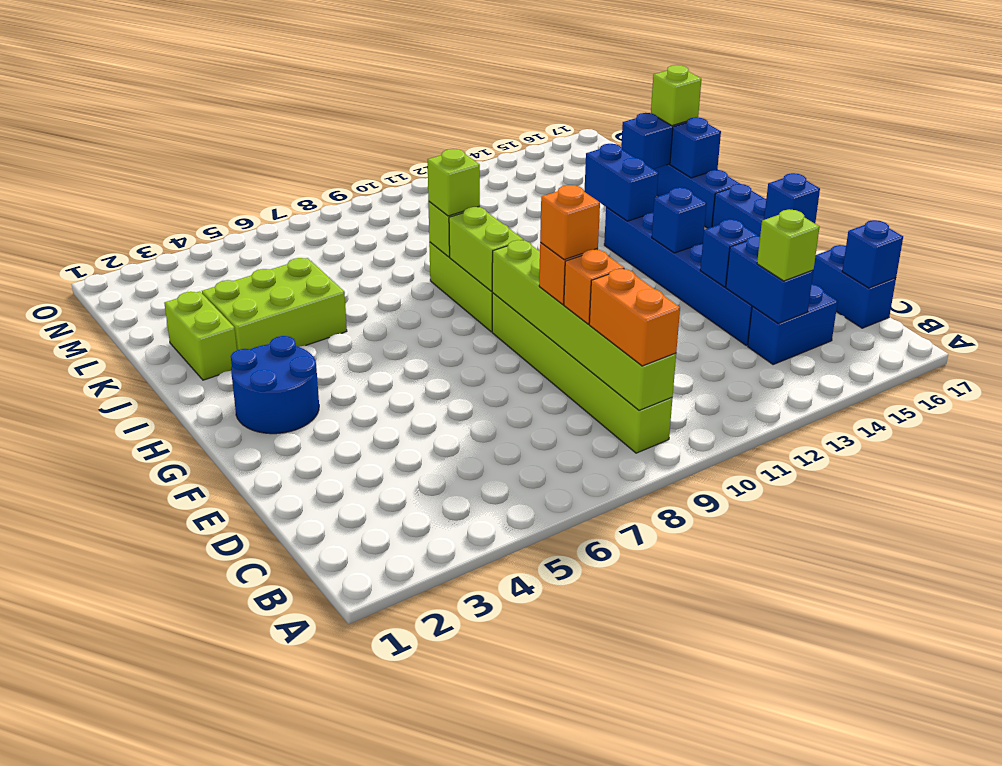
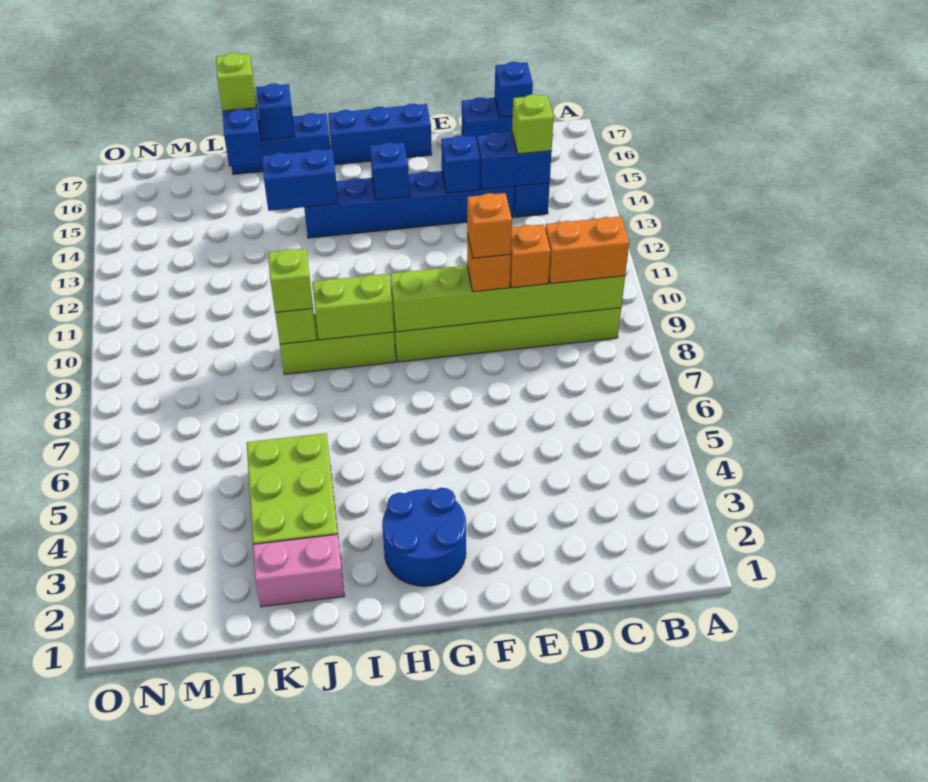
blue 1x1 brick [764,173,820,223] -> none
lime 1x2 brick [164,292,237,380] -> pink 1x2 brick [253,534,344,607]

